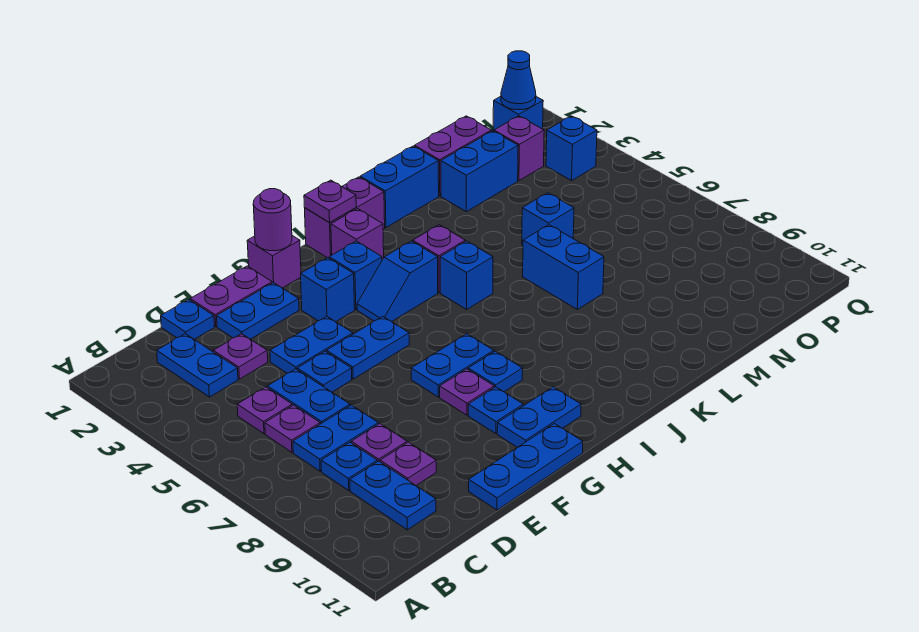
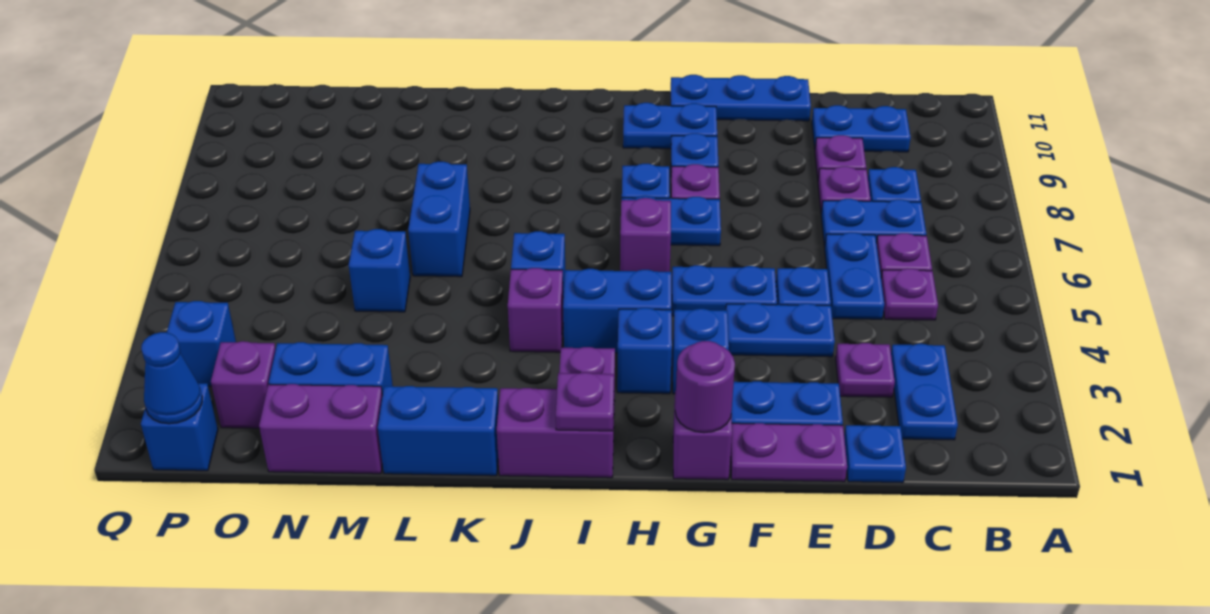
blue 1x2 plate [350,461,436,530] -> blue 1x2 plate turned to [812,105,911,152]
blue 1x2 slope [357,241,438,322] -> blue 1x2 brick [563,269,672,353]
none -> purple 1x1 brick [620,198,671,272]

